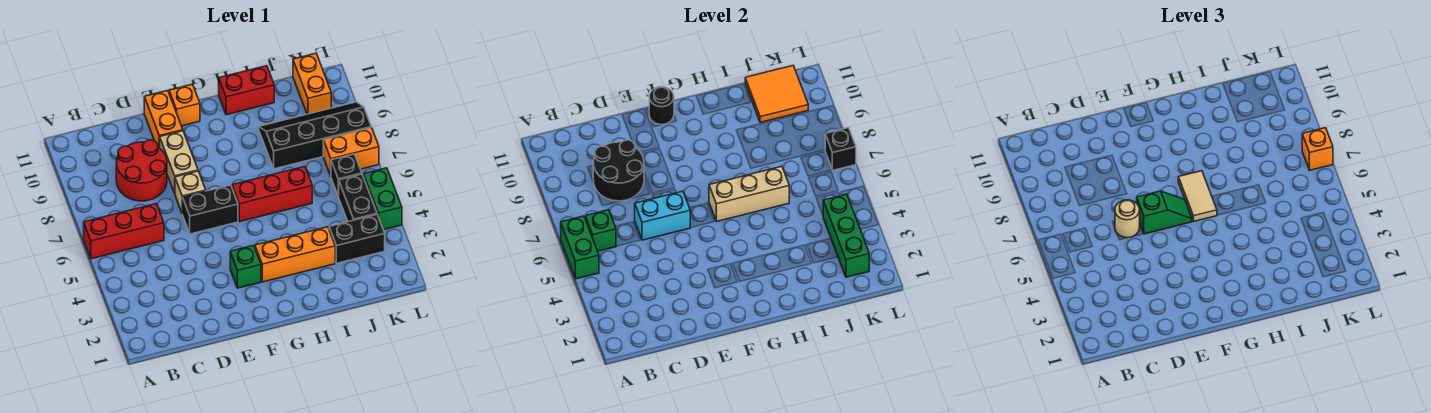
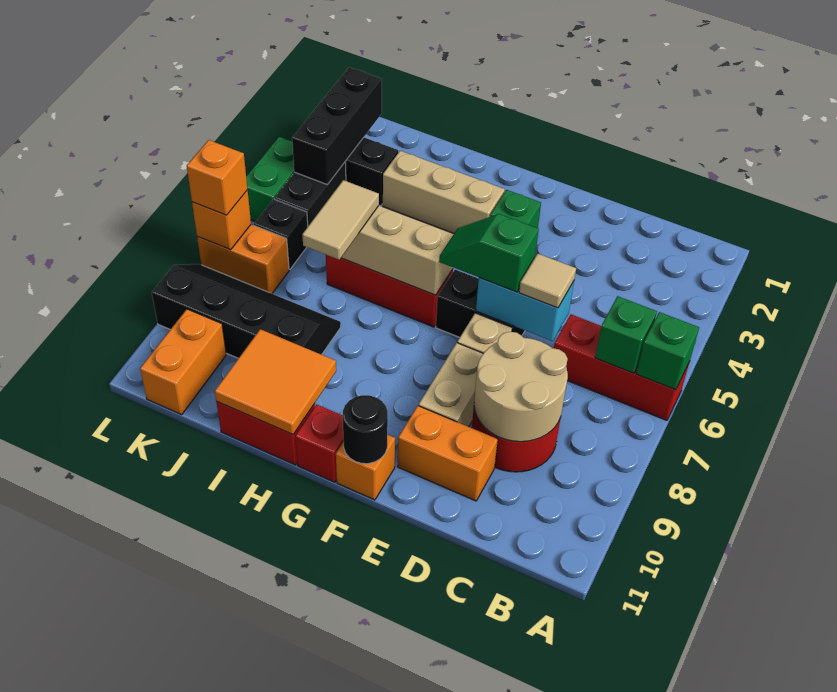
green 1x2 brick [561,216,599,279] -> green 1x1 brick [636,312,699,390]
black 2x2 round brick [593,140,644,201] -> tan 2x2 round brick [474,332,568,442]
tan 1x1 round brick [1115,200,1140,238] -> tan 1x1 tile [519,254,576,308]
orange 1x2 brick [144,91,183,148] -> orange 1x2 brick turned to [398,406,498,501]
orange 1x3 brick [255,227,335,282] -> tan 1x3 brick [383,151,505,234]
tan 1x2 tile [1178,171,1217,222] -> tan 1x2 tile moved to [302,180,379,260]
none -> red 1x1 brick [295,405,344,482]
black 2x4 slope [259,102,371,169] -> black 2x4 slope turned to [152,264,341,358]
orange 2x2 tile [745,66,808,122] -> orange 2x2 tile moved to [215,329,336,434]
green 1x3 brick [823,194,869,277] -> black 1x3 brick [292,67,382,185]
black 1x1 brick [825,128,856,170] -> orange 1x1 brick [192,190,251,250]

